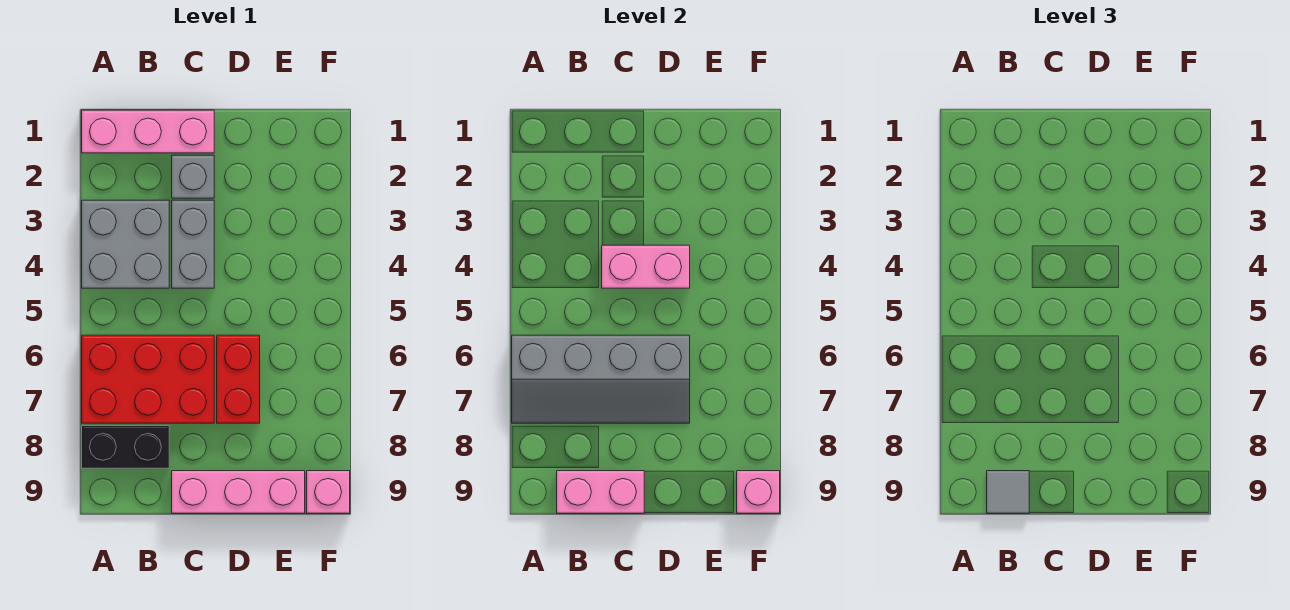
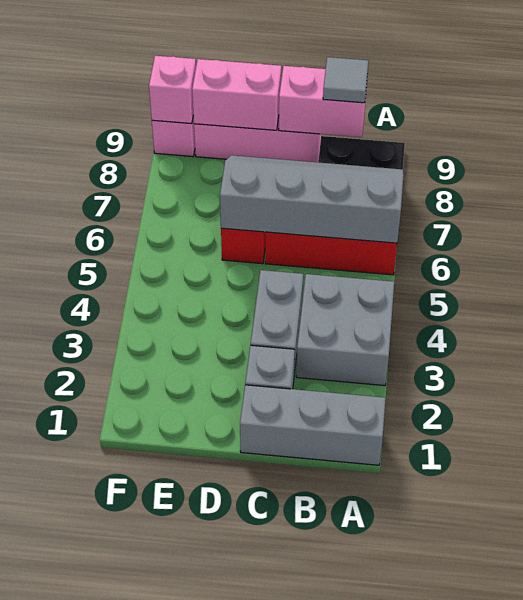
pink 1x3 brick [82,110,214,153] -> grey 1x3 brick [240,385,386,465]
pink 1x2 brick [602,245,690,288] -> pink 1x2 brick moved to [192,59,281,130]

